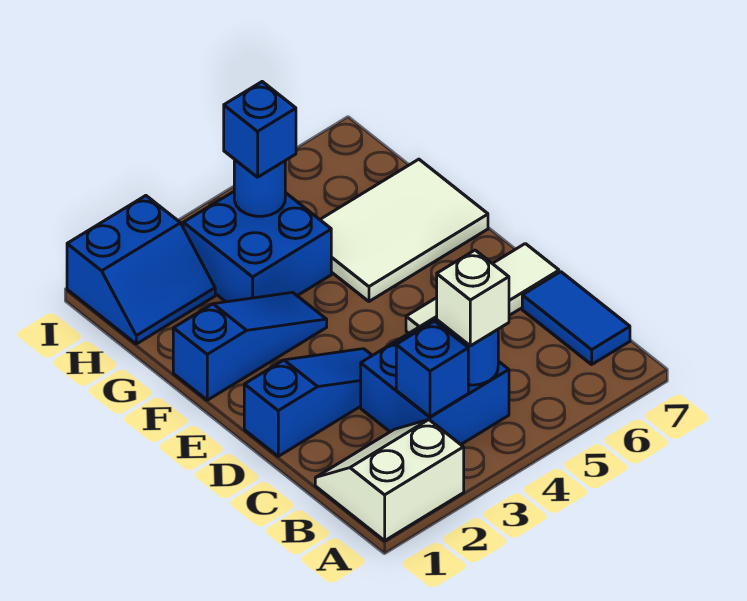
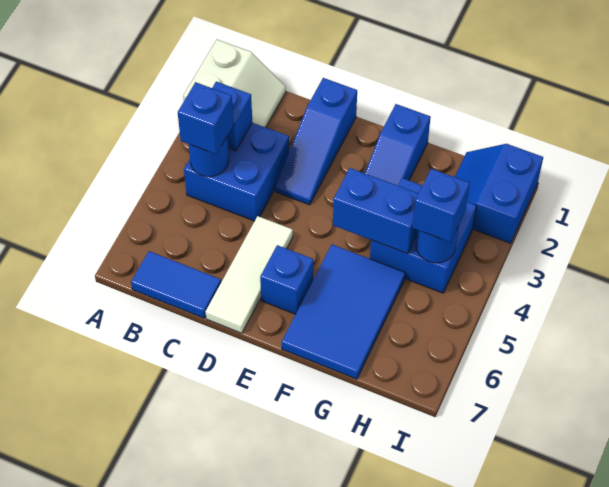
white 1x1 brick [437,250,509,346] -> blue 1x1 brick [178,82,234,154]
none -> blue 1x1 brick [260,245,313,314]
none -> blue 1x2 brick [333,168,419,254]
white 2x3 tile [320,159,488,301] -> blue 2x3 tile [282,245,405,379]

